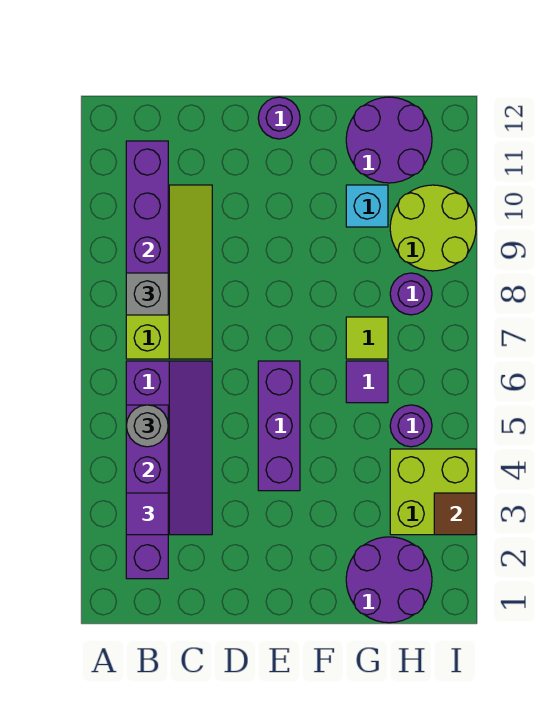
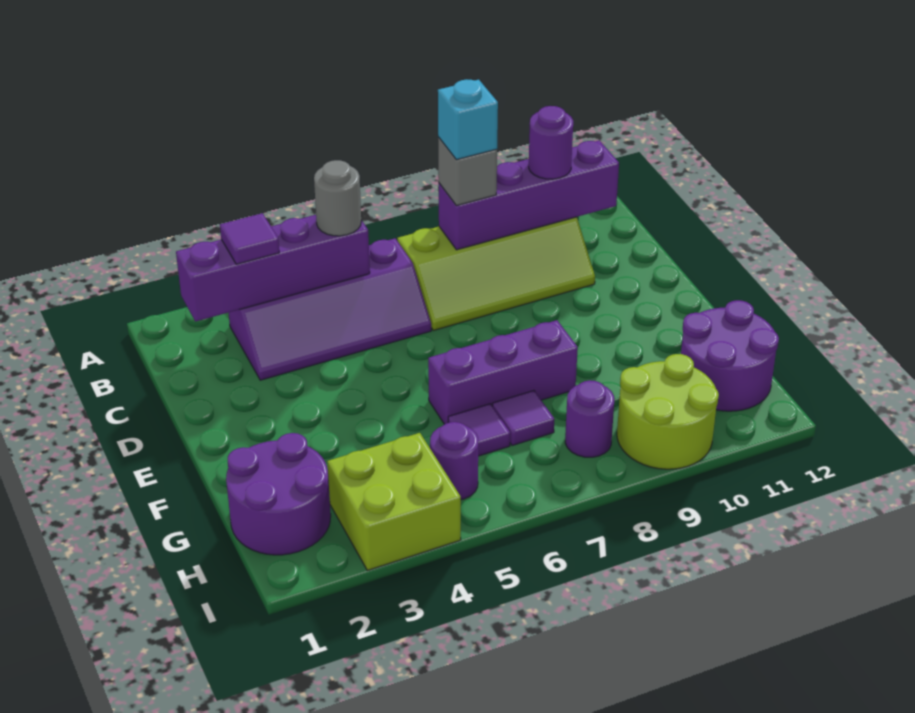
purple 1x3 brick [258,361,300,491] -> purple 1x3 brick moved to [428,320,578,424]
purple 1x1 round brick [258,97,300,139] -> purple 1x1 round brick moved to [529,106,573,179]
lime 1x1 tile [346,317,388,359] -> purple 1x1 tile [492,391,554,446]
cyan 1x1 brick [346,185,388,227] -> cyan 1x1 brick moved to [438,79,498,160]
brown 1x1 tile [434,493,476,535] -> none

